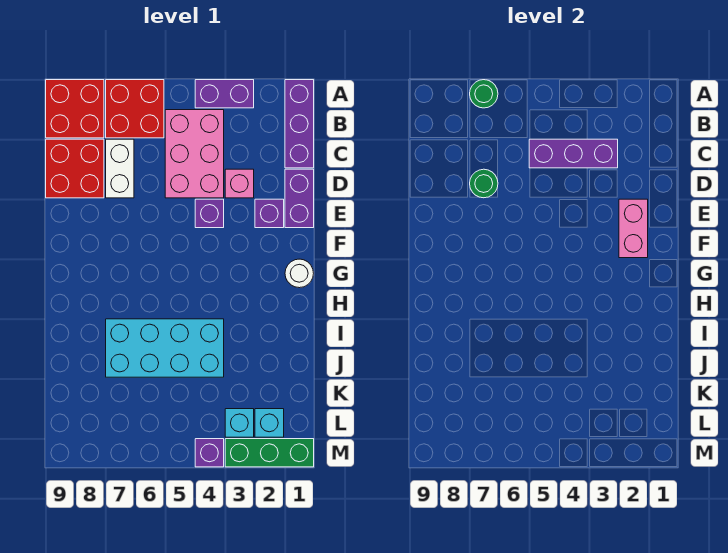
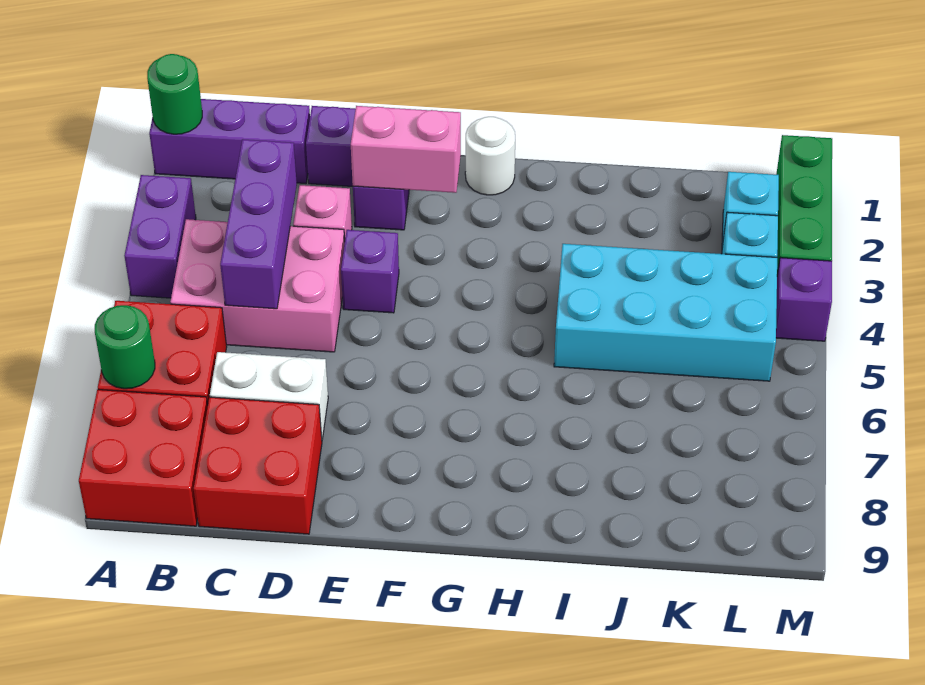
green 1x1 round brick [470,169,498,198] -> green 1x1 round brick moved to [147,54,202,134]
cyan 2x4 brick [106,319,224,377] -> cyan 2x4 brick turned to [554,244,777,381]

